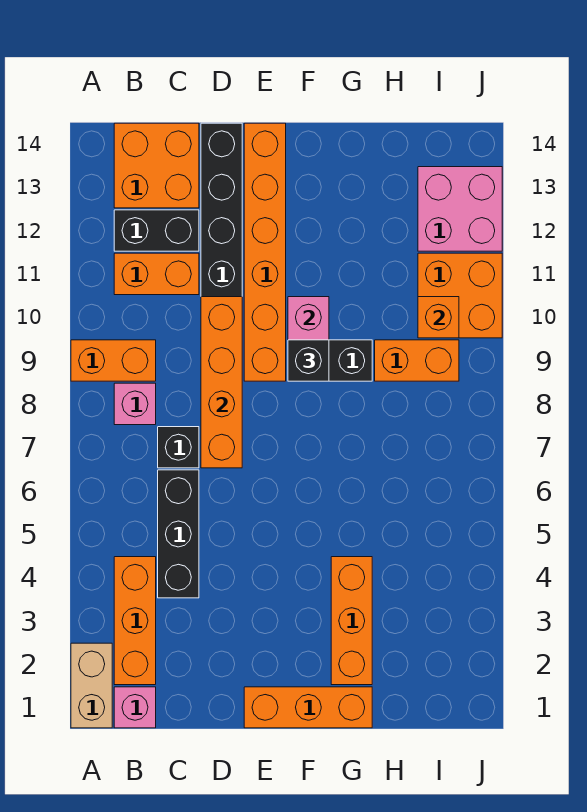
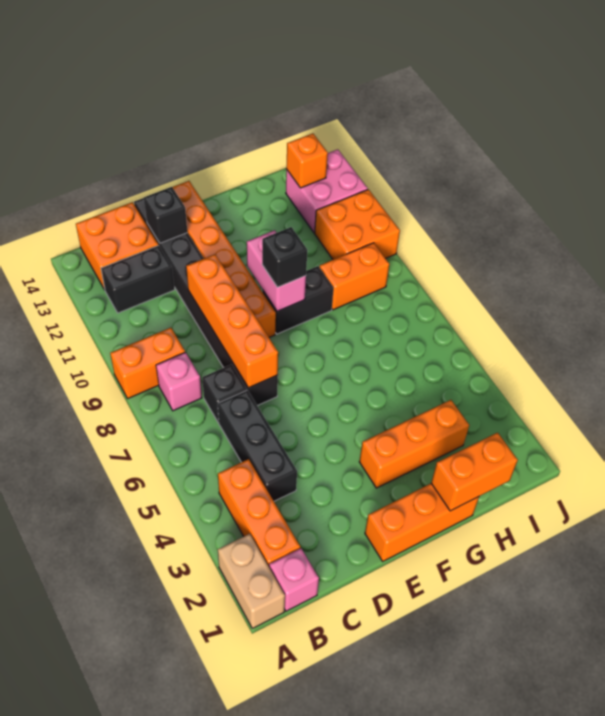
orange 1x2 brick [114,253,199,295] -> orange 1x2 brick moved to [431,433,518,511]
none -> black 1x1 brick [144,187,187,243]
orange 1x3 brick [331,557,372,685] -> orange 1x3 brick turned to [359,400,469,488]
orange 1x1 brick [418,297,459,338] -> orange 1x1 brick moved to [286,133,328,188]

